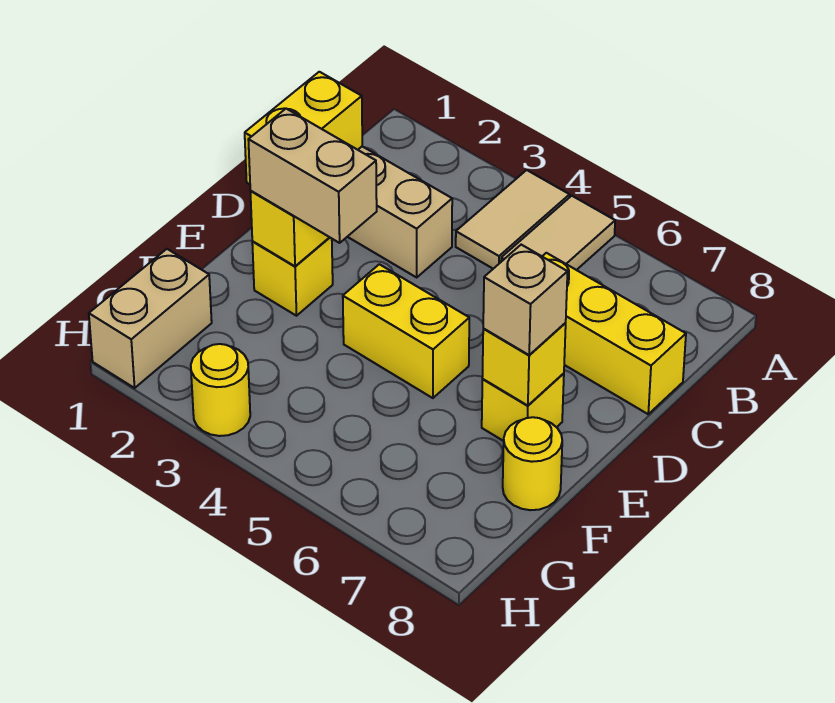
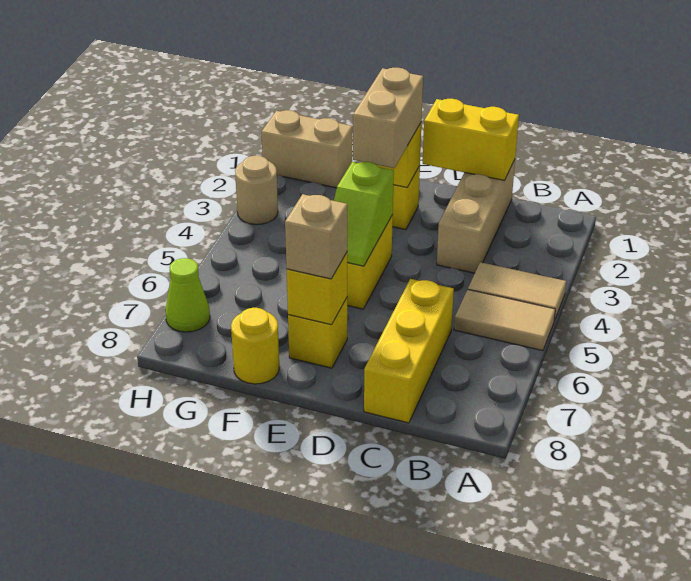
none -> lime 1x2 slope [334,162,394,266]
yellow 1x1 round brick [191,344,250,436] -> tan 1x1 round brick [235,156,278,225]
none -> lime 1x1 cone [165,258,210,332]

